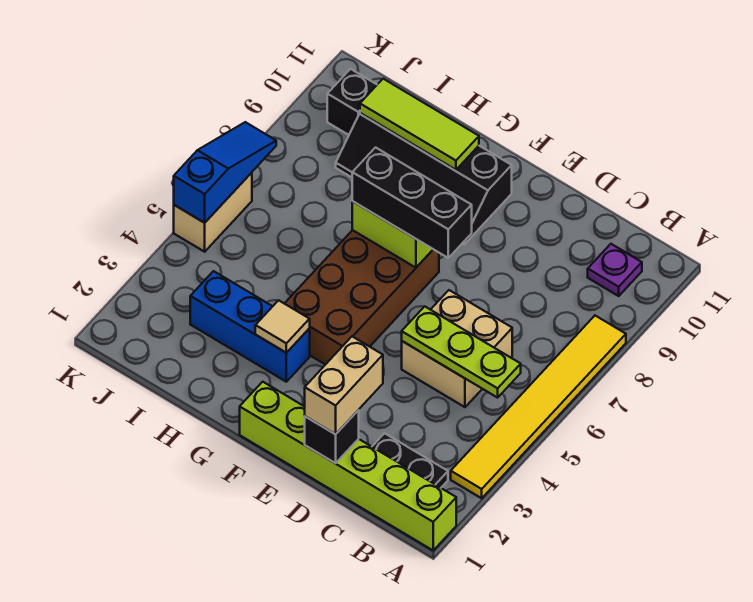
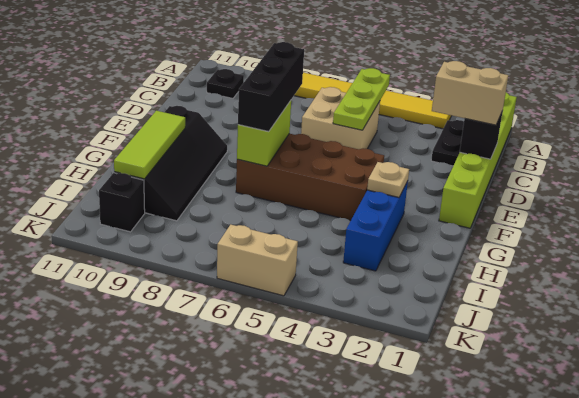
purple 1x1 plate [588,244,642,296] -> black 1x1 plate [207,69,244,98]
tan 1x1 tile [255,300,310,353] -> tan 1x1 plate [367,162,409,197]
blue 1x3 slope [174,122,276,223] -> none

